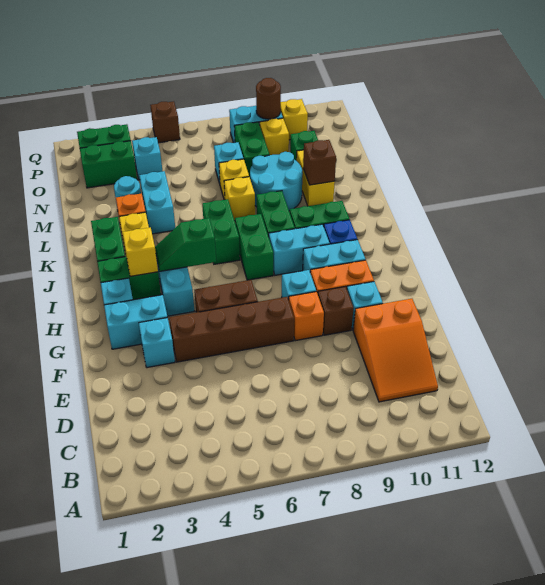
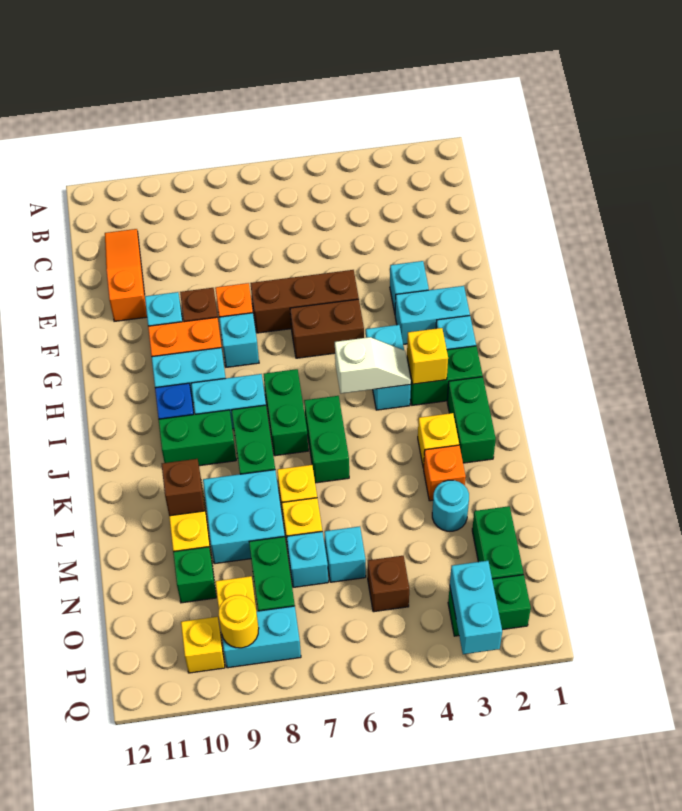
orange 2x3 slope [353,299,438,402] -> orange 1x3 slope [105,229,147,321]
brown 1x4 brick [169,297,294,362] -> brown 1x3 brick [250,270,359,333]
green 1x2 slope [155,218,216,271] -> white 1x2 slope [335,337,411,394]
cyan 1x2 brick [139,171,175,234] -> cyan 1x2 brick moved to [450,561,502,654]
cyan 2x2 round brick [250,152,303,211] -> cyan 2x2 brick [203,470,285,564]
green 1x2 brick [80,141,137,188] -> green 1x2 brick turned to [472,506,523,579]
cyan 1x1 brick [132,137,163,180] -> cyan 1x1 brick moved to [324,526,366,582]
brown 1x1 round brick [256,78,281,119] -> yellow 1x1 round brick [219,595,259,648]
brown 1x1 brick [150,101,180,143] -> brown 1x1 brick moved to [368,556,409,612]

